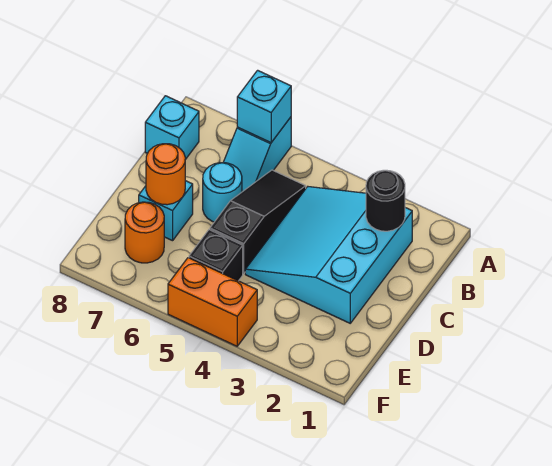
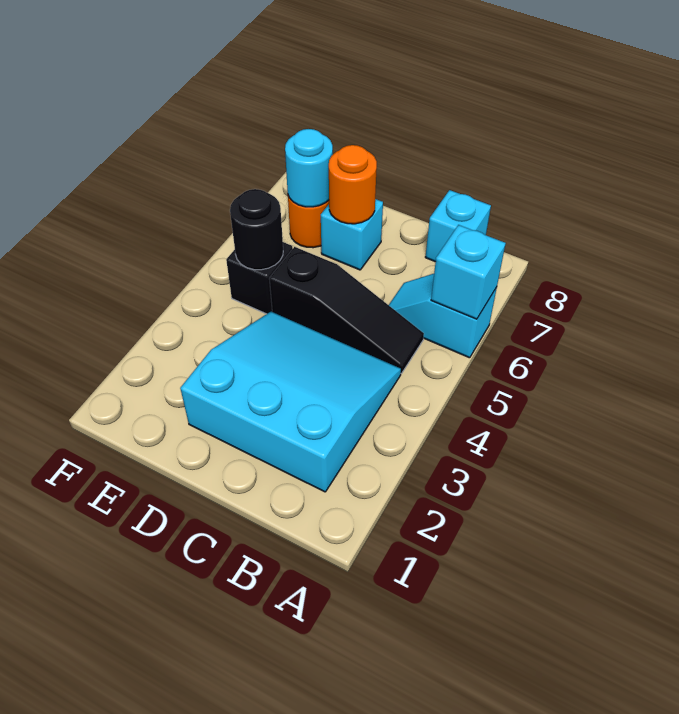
black 1x1 round brick [366,170,405,231] -> black 1x1 round brick moved to [230,189,283,270]
cyan 1x1 round brick [203,163,242,222] -> cyan 1x1 round brick moved to [285,129,333,207]
orange 1x2 brick [168,258,257,346] -> none

